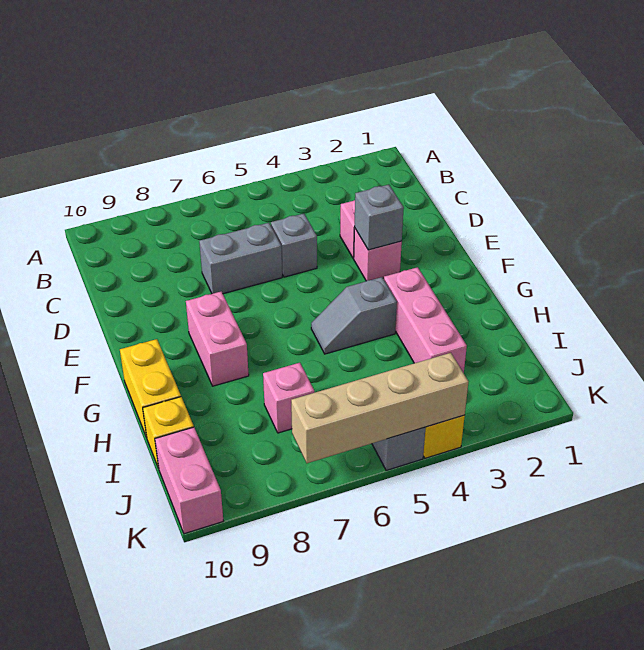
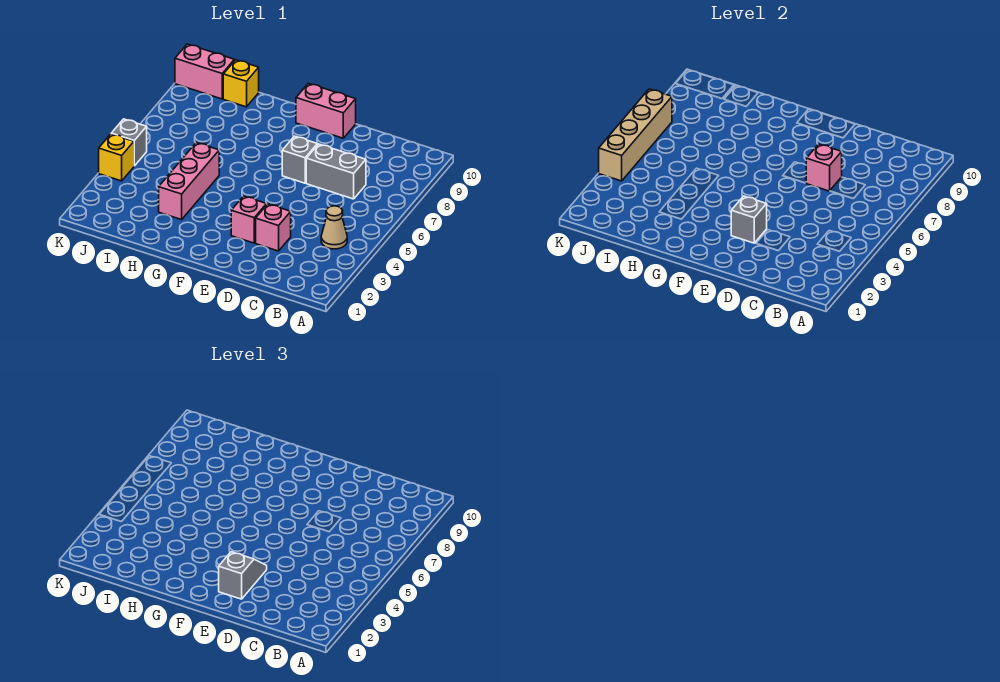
none -> tan 1x1 cone [321,206,347,249]
grey 1x1 brick [271,214,317,277] -> grey 1x1 brick moved to [282,136,317,183]
grey 1x2 brick [199,223,282,294] -> grey 1x2 brick turned to [306,144,366,199]
pink 1x2 brick [186,291,249,386] -> pink 1x2 brick moved to [296,83,356,138]
pink 1x3 brick [384,267,467,373] -> pink 1x3 brick turned to [159,143,219,220]
grey 1x2 slope [311,277,397,354] -> grey 1x2 slope moved to [219,552,267,599]
yellow 1x2 brick [120,339,181,438] -> none
pink 1x1 brick [263,363,314,433] -> pink 1x1 brick moved to [806,144,842,191]

